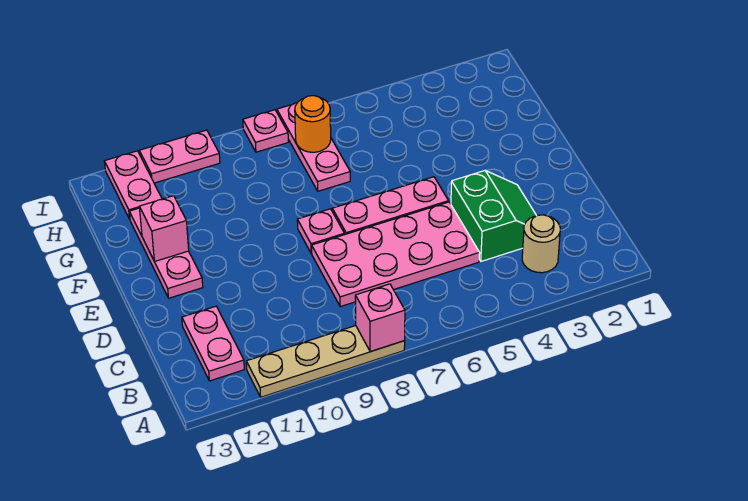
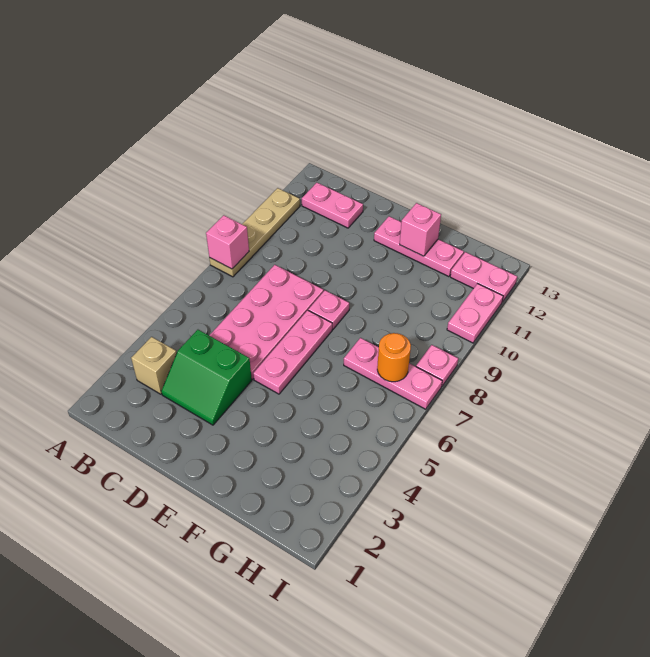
tan 1x1 round brick [522,215,560,273] -> tan 1x1 brick [131,337,177,394]

